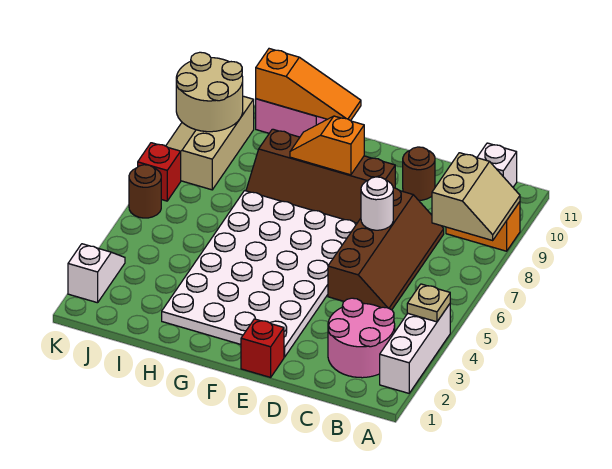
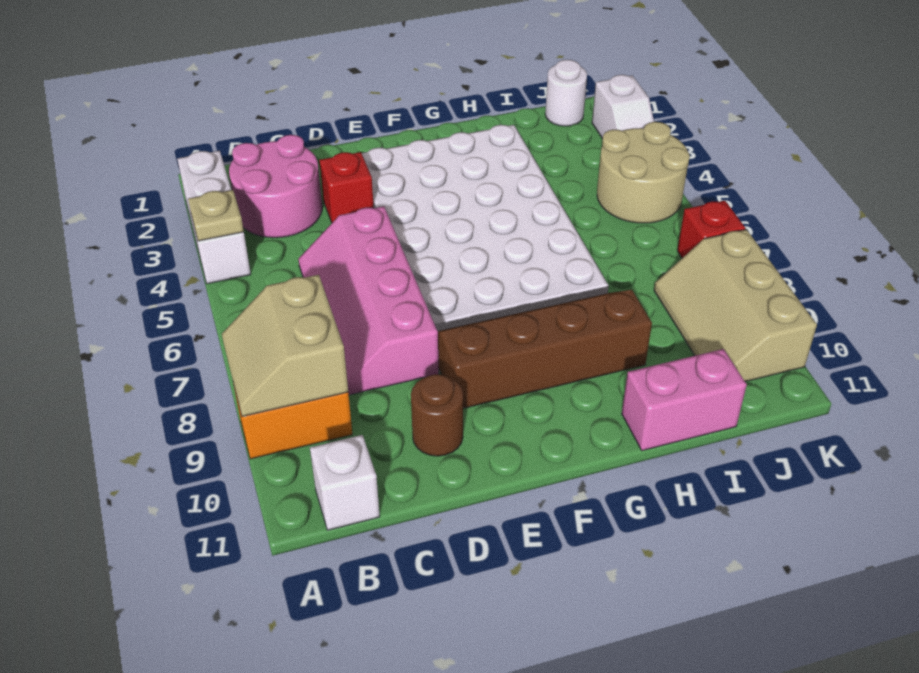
brown 2x4 slope [328,188,444,310] -> pink 2x4 slope [298,206,439,395]
white 1x1 round brick [361,177,393,230] -> white 1x1 round brick moved to [545,60,587,126]
red 1x1 brick [241,319,284,377] -> red 1x1 brick moved to [319,152,374,223]
orange 1x2 slope [290,116,364,175] -> none
orange 1x3 slope [256,49,361,121] -> none
tan 2x3 slope [166,96,254,190] -> tan 2x3 slope turned to [654,229,817,382]
tan 2x2 round brick [176,52,243,132] -> tan 2x2 round brick moved to [597,122,690,223]
brown 1x1 round brick [129,165,161,218] -> none

